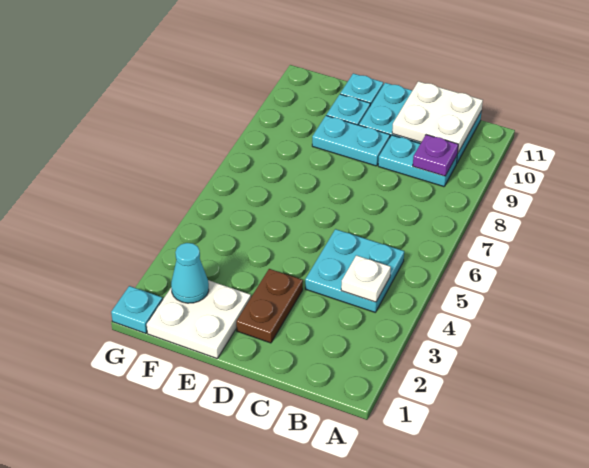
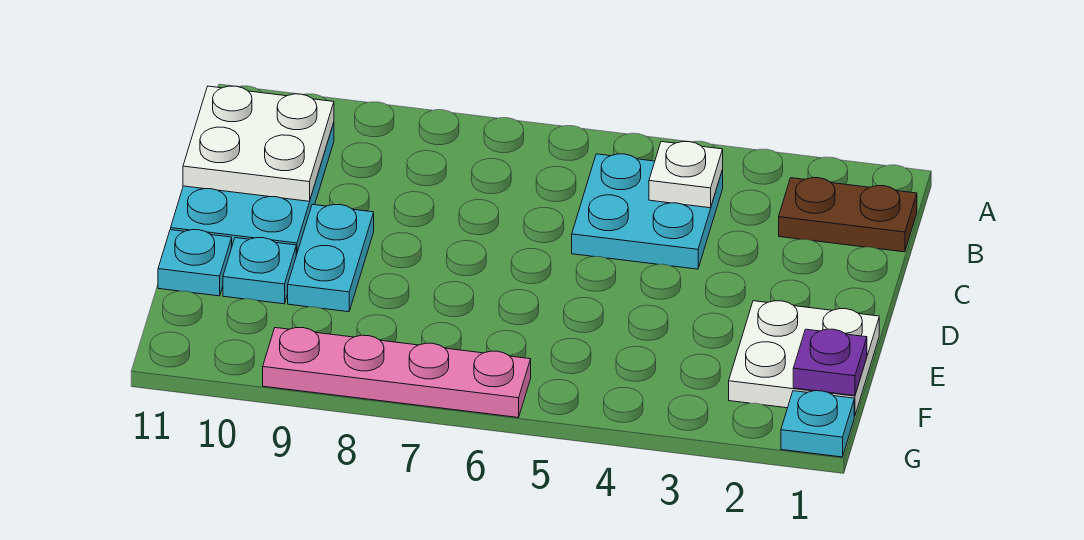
cyan 1x2 plate [378,135,457,187] -> none
purple 1x1 plate [413,135,458,176] -> purple 1x1 plate moved to [793,329,867,396]
brown 1x2 plate [236,269,303,343] -> brown 1x2 plate moved to [779,178,917,252]
cyan 1x1 cone [171,243,209,303] -> none
none -> pink 1x4 plate [263,328,531,418]

